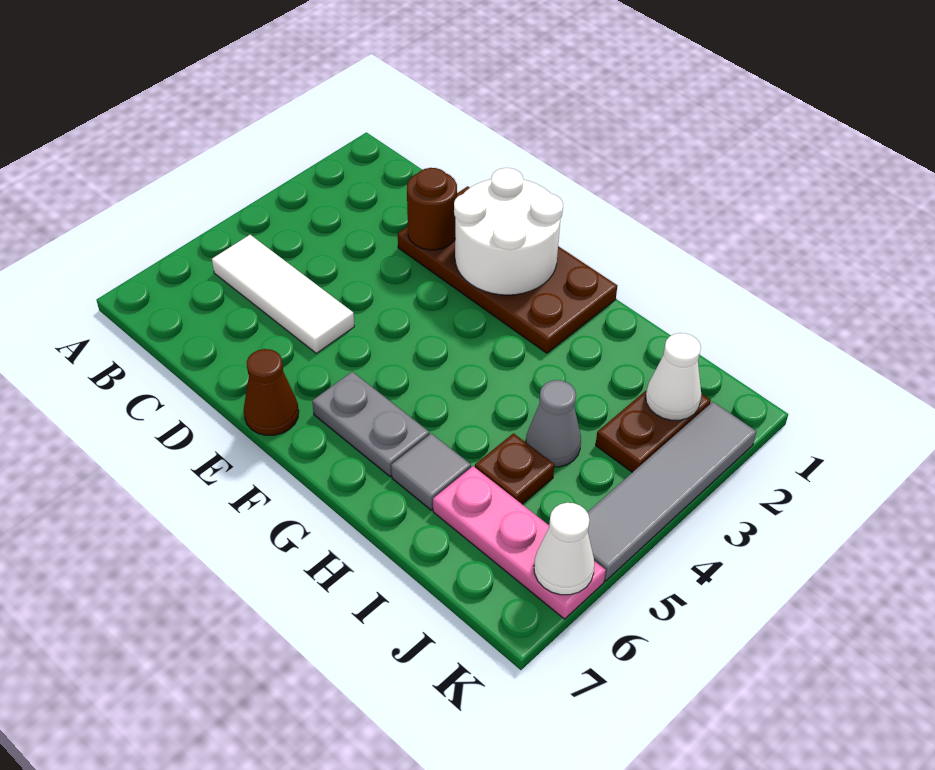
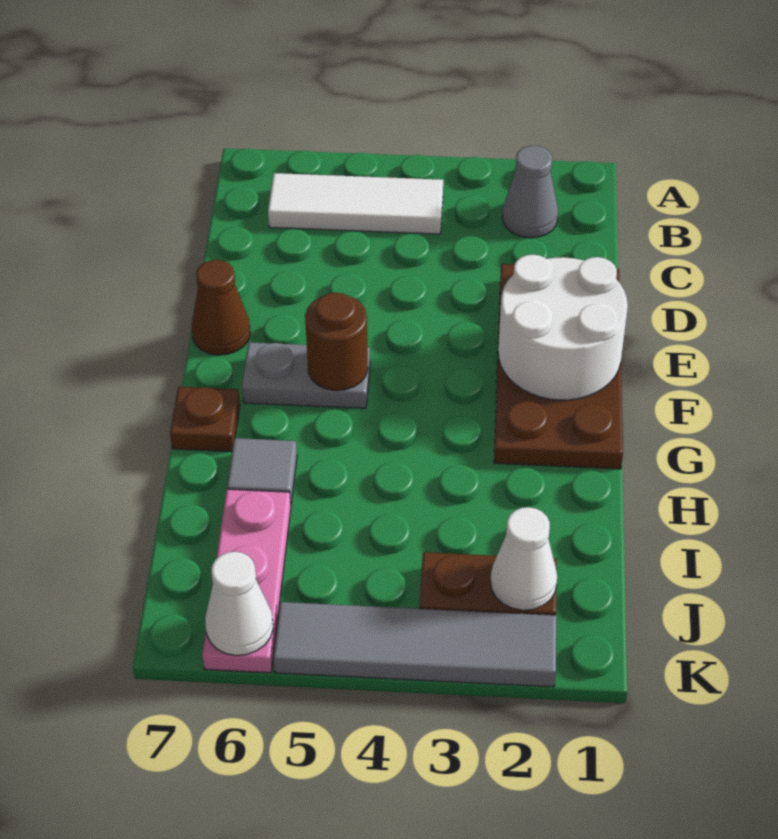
white 1x3 tile [212,235,354,353] -> white 1x3 tile turned to [268,173,443,234]
brown 1x1 round brick [407,168,457,250] -> brown 1x1 round brick moved to [305,293,368,390]
grey 1x2 plate [312,372,429,476] -> grey 1x2 plate turned to [242,342,370,408]
grey 1x1 cone [526,380,581,467] -> grey 1x1 cone moved to [502,146,558,238]
brown 1x1 plate [475,433,555,504] -> brown 1x1 plate moved to [170,387,240,452]

